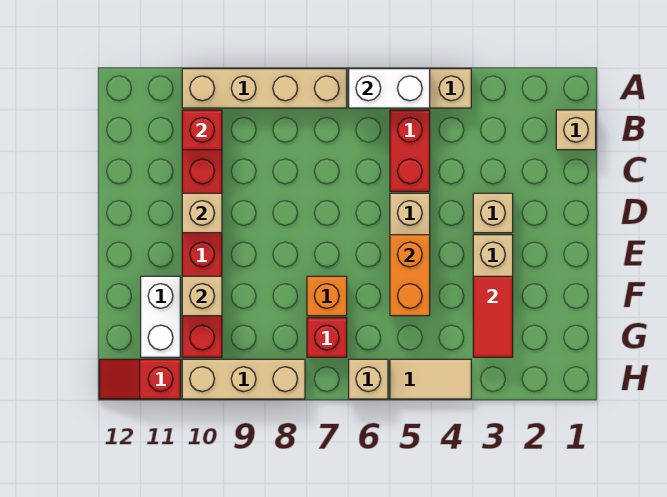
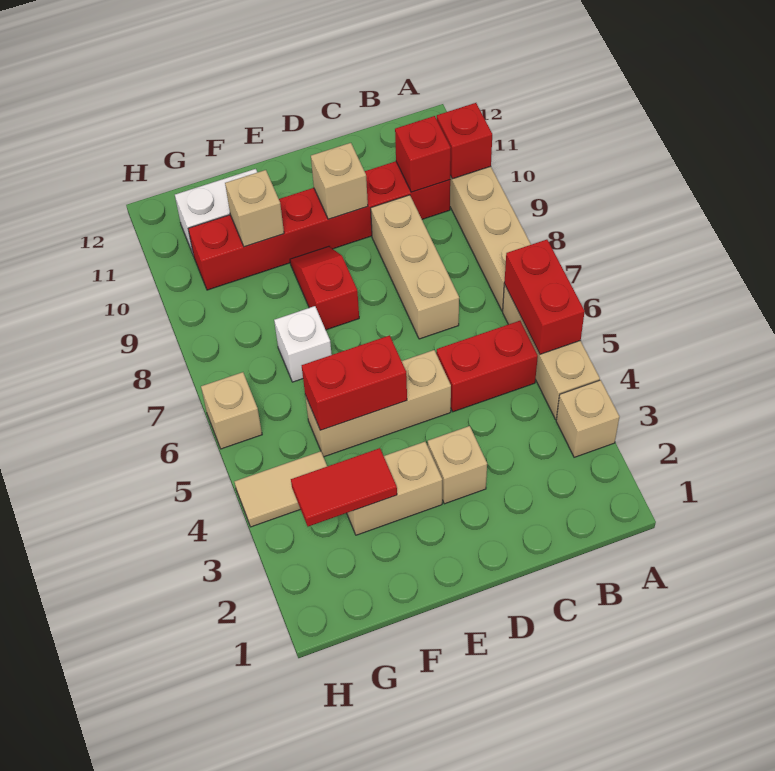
white 1x2 brick [349,69,430,108] -> red 1x2 brick [504,240,585,354]
tan 1x1 brick [556,110,596,150] -> tan 1x1 brick moved to [556,380,619,457]
orange 1x2 brick [390,235,430,316] -> red 1x2 brick [302,335,407,430]
orange 1x1 brick [307,276,347,316] -> white 1x1 brick [274,306,332,382]
red 1x1 brick [307,318,347,357] -> red 1x1 brick moved to [437,103,492,179]
tan 1x2 tile [390,359,471,399] -> tan 1x2 tile turned to [234,451,327,527]
tan 1x3 brick [182,359,305,399] -> tan 1x3 brick moved to [371,195,459,339]
red 1x2 slope [99,359,180,399] -> red 1x2 slope moved to [290,247,359,330]

